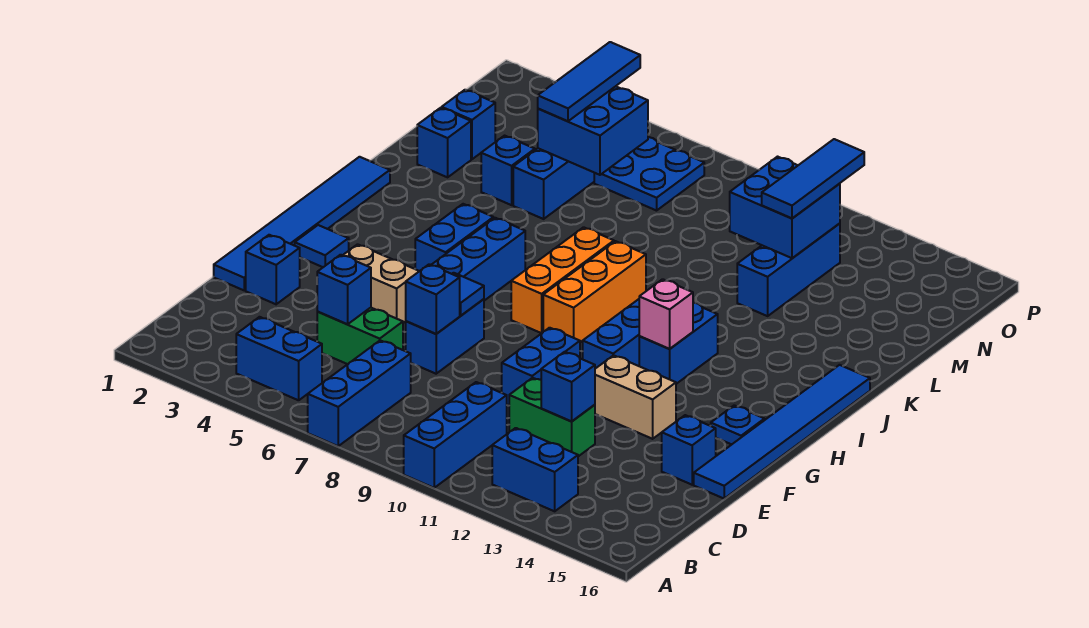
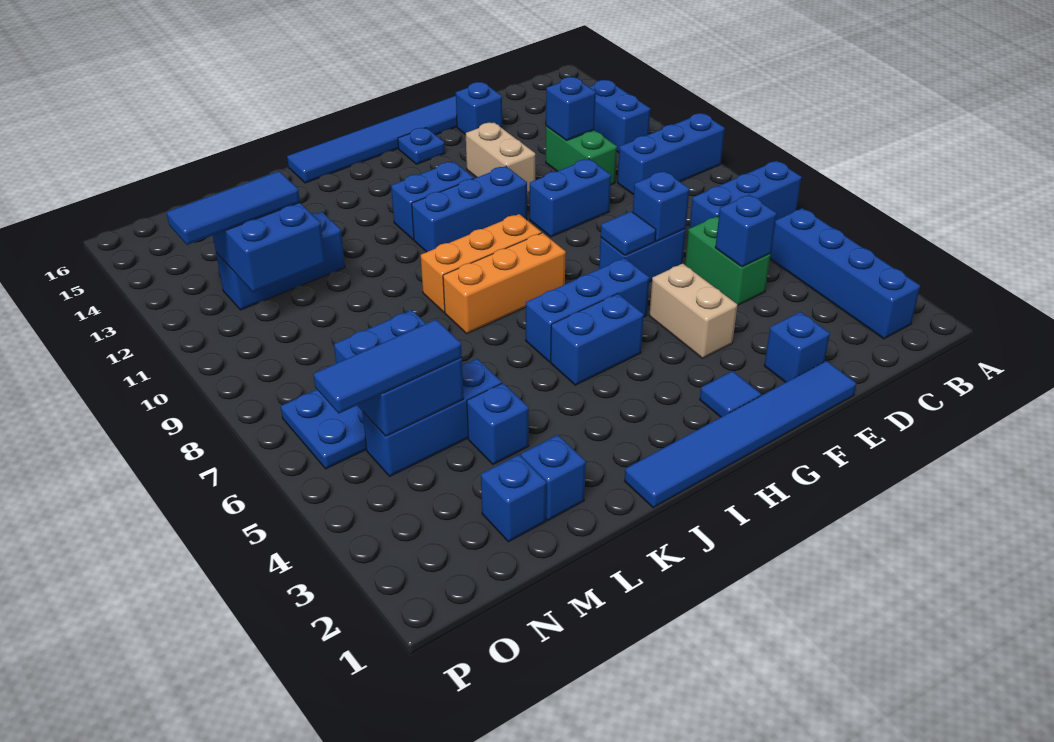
blue 1x2 brick [236,317,322,400] -> blue 1x4 brick [770,208,920,339]
pink 1x1 brick [639,279,693,349] -> none

